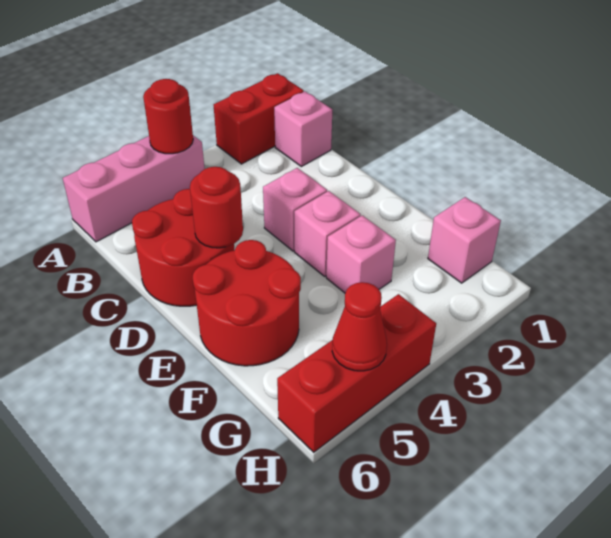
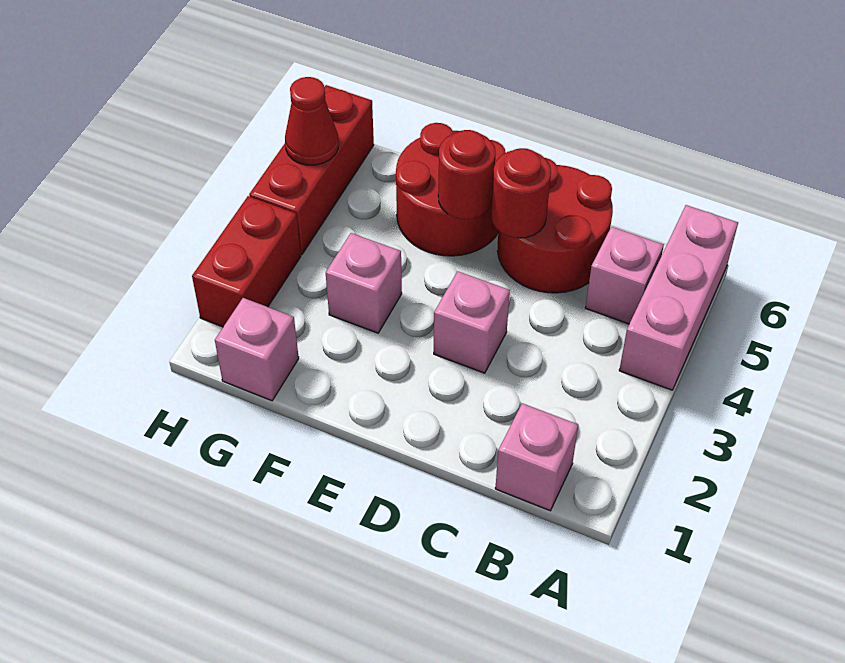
red 1x2 brick [214,73,304,164] -> red 1x2 brick moved to [192,196,301,327]
red 1x1 round brick [143,79,193,154] -> red 1x1 round brick moved to [438,130,496,219]
pink 1x1 brick [294,191,361,276] -> pink 1x1 brick moved to [585,227,664,324]

